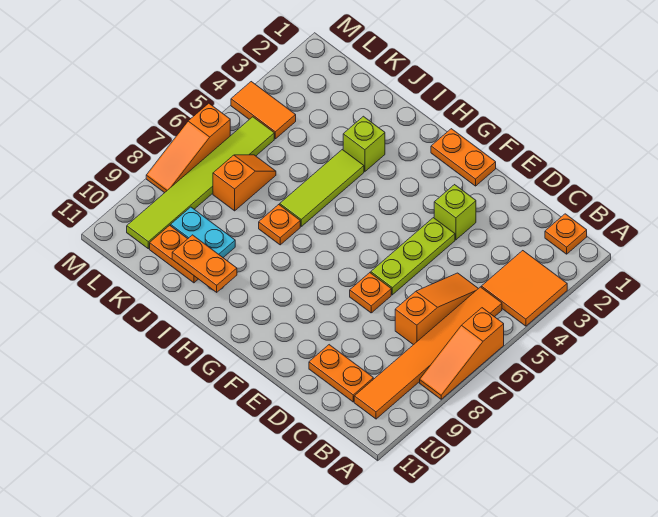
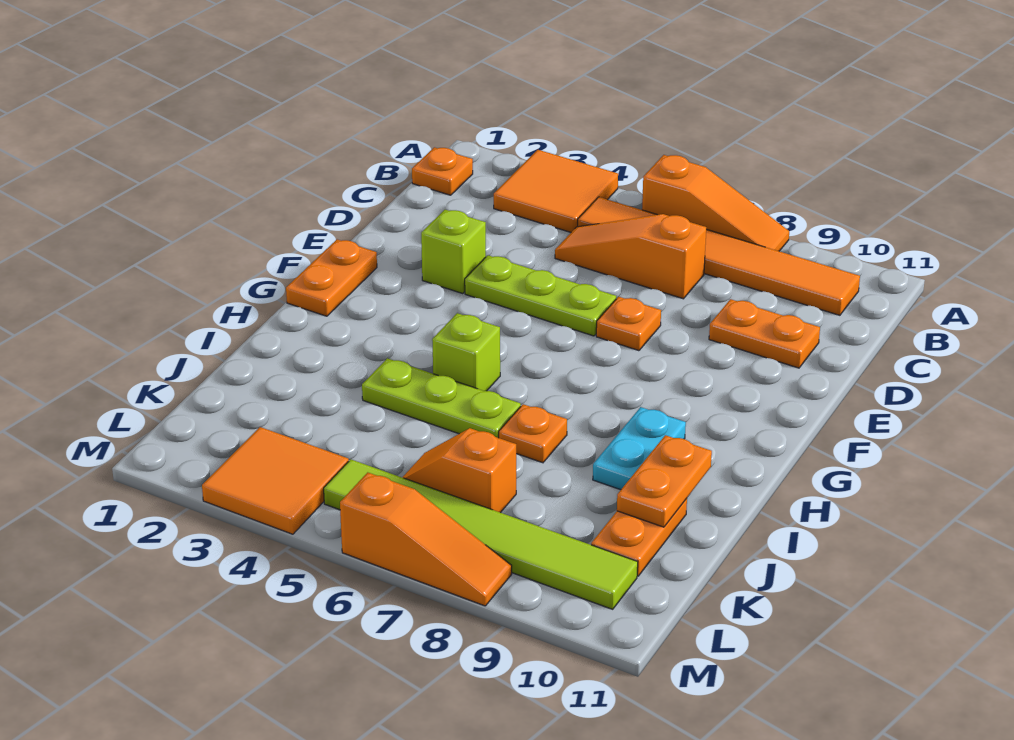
orange 1x2 plate [309,345,373,402] -> orange 1x2 plate turned to [709,299,820,368]
lime 1x1 brick [343,116,385,172] -> lime 1x1 brick moved to [432,313,500,391]
lime 1x3 tile [280,150,364,226] -> lime 1x3 plate [362,358,521,438]
cyan 1x2 plate [171,207,235,257] -> cyan 1x2 plate moved to [593,407,686,490]
orange 1x2 tile [231,82,296,139] -> orange 2x2 tile [202,427,349,534]

